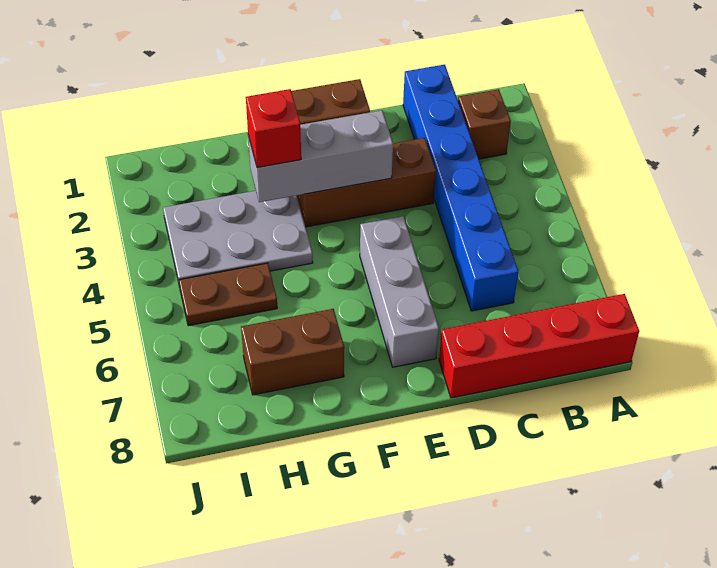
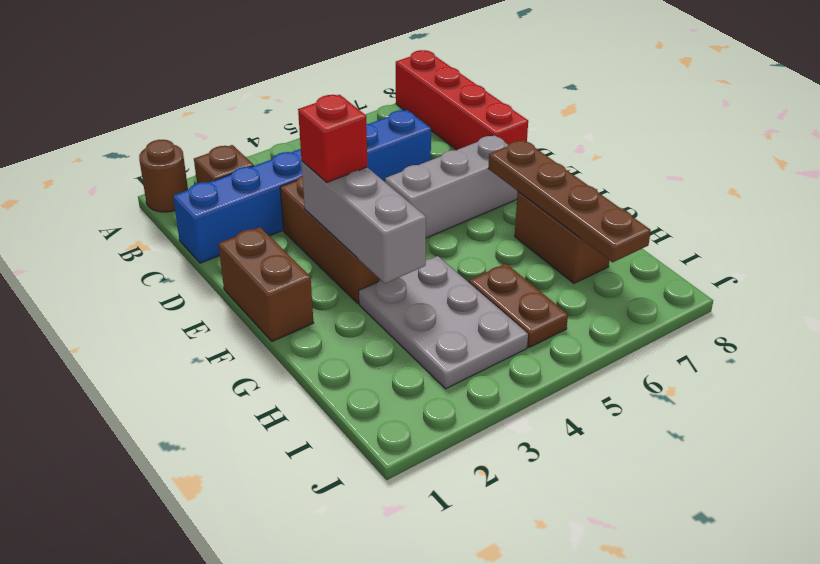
none -> brown 1x1 round brick [139,140,188,212]
none -> brown 1x4 plate [488,140,651,262]
red 1x1 brick [246,89,301,167] -> red 1x1 brick moved to [298,95,367,182]

